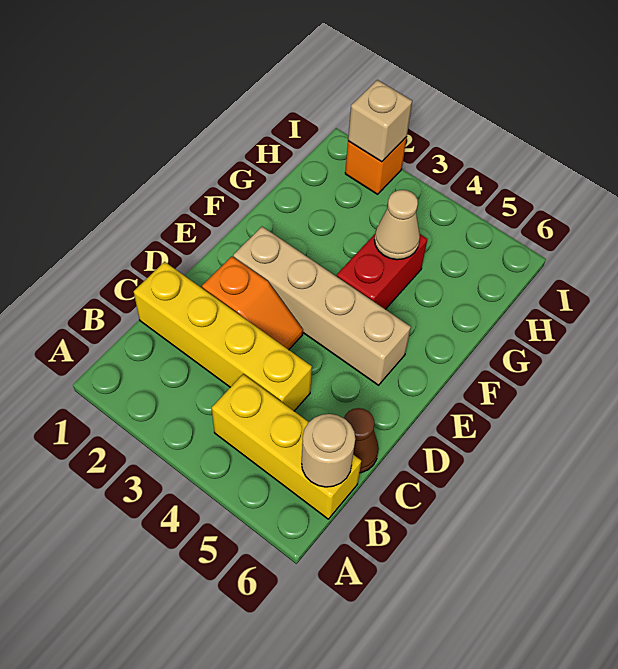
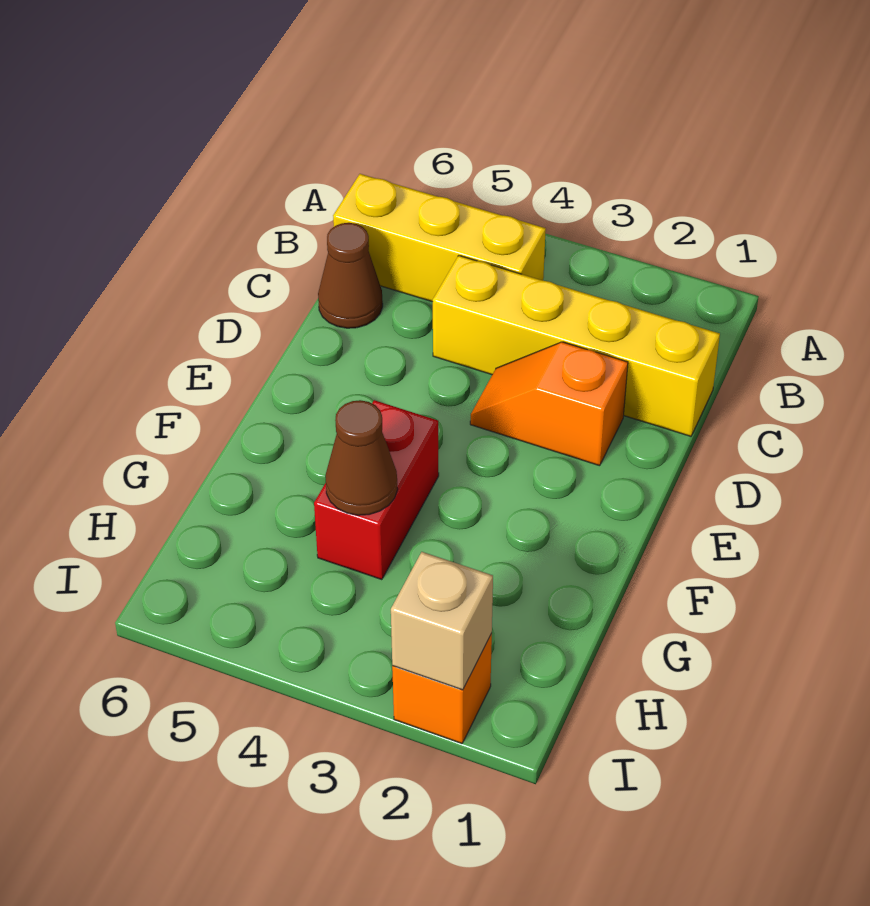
tan 1x1 round brick [302,414,355,487] -> none
tan 1x4 brick [233,227,411,385] -> none
tan 1x1 cone [375,190,420,260] -> brown 1x1 cone [325,400,398,515]

